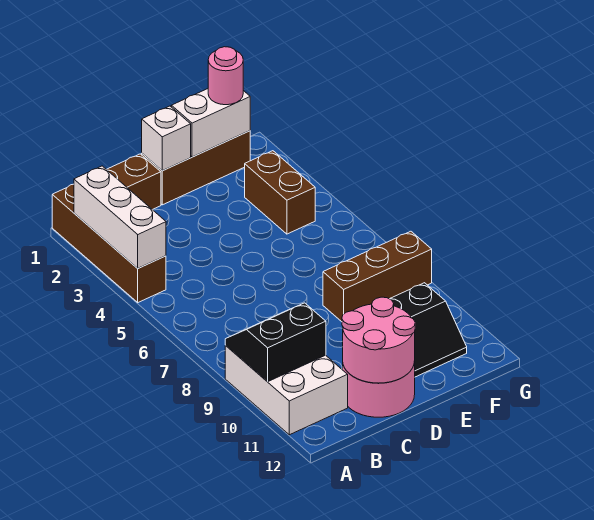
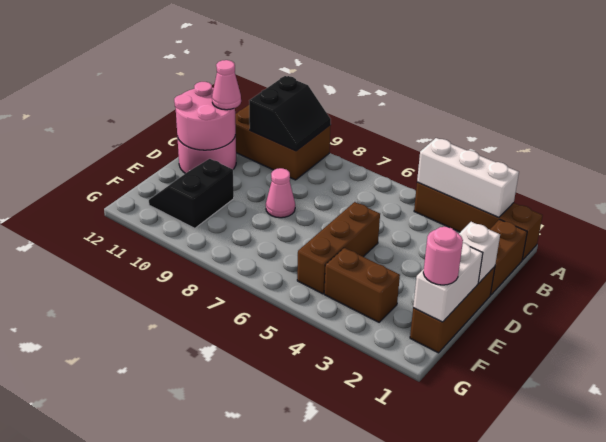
white 2x3 brick [225,346,348,435] -> brown 2x3 brick [235,105,331,180]
none -> pink 1x1 cone [212,60,241,110]
none -> pink 1x1 cone [266,168,295,218]
brown 1x3 brick [323,231,432,322] -> brown 1x3 brick moved to [297,202,380,294]

